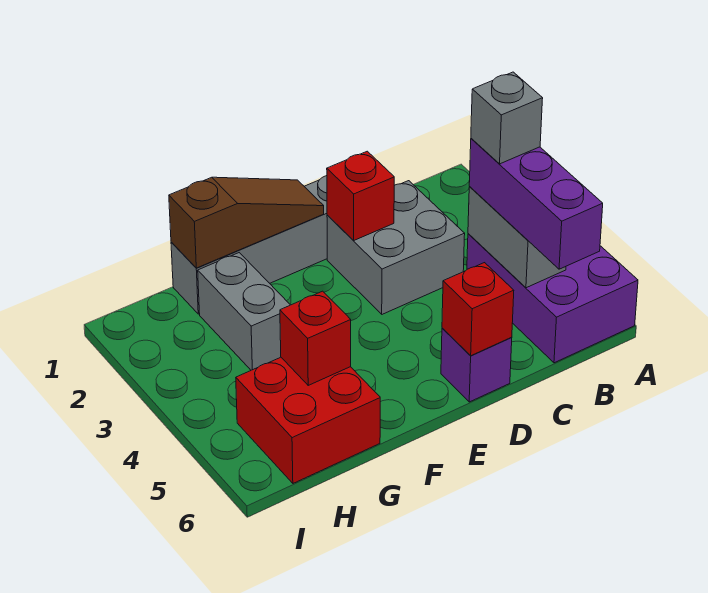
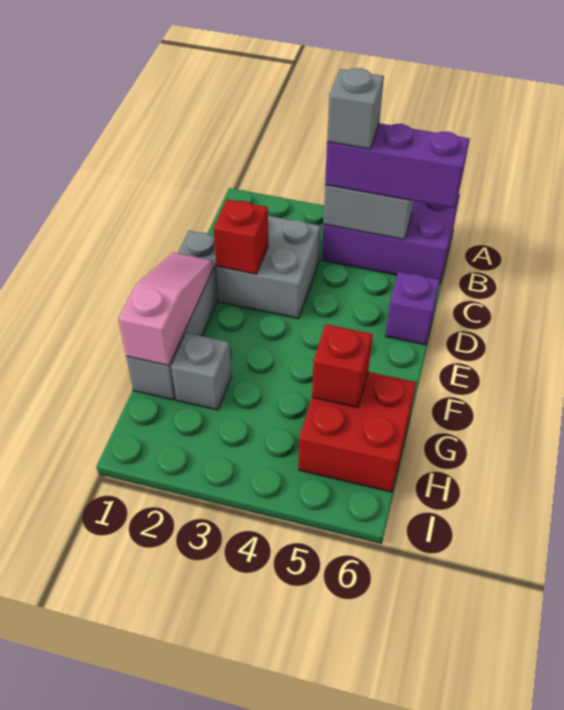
red 1x1 brick [442,263,514,356] -> none
brown 1x3 slope [169,177,324,268] -> pink 1x3 slope [118,253,214,366]
grey 1x2 brick [198,253,290,370] -> grey 1x1 brick [171,333,232,410]

